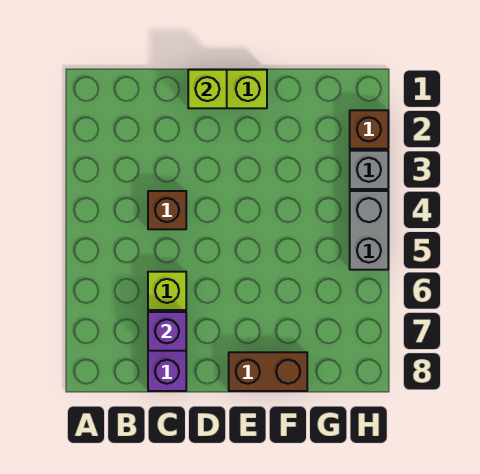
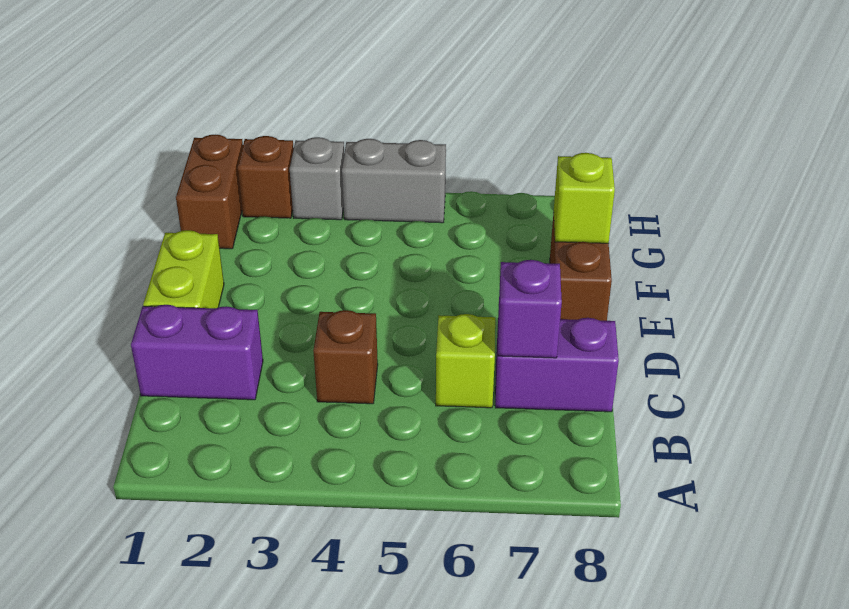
none -> purple 1x2 brick [131,305,263,400]
lime 1x1 brick [188,70,227,108] -> lime 1x1 brick moved to [554,153,615,243]
none -> brown 1x2 brick [176,135,243,249]

